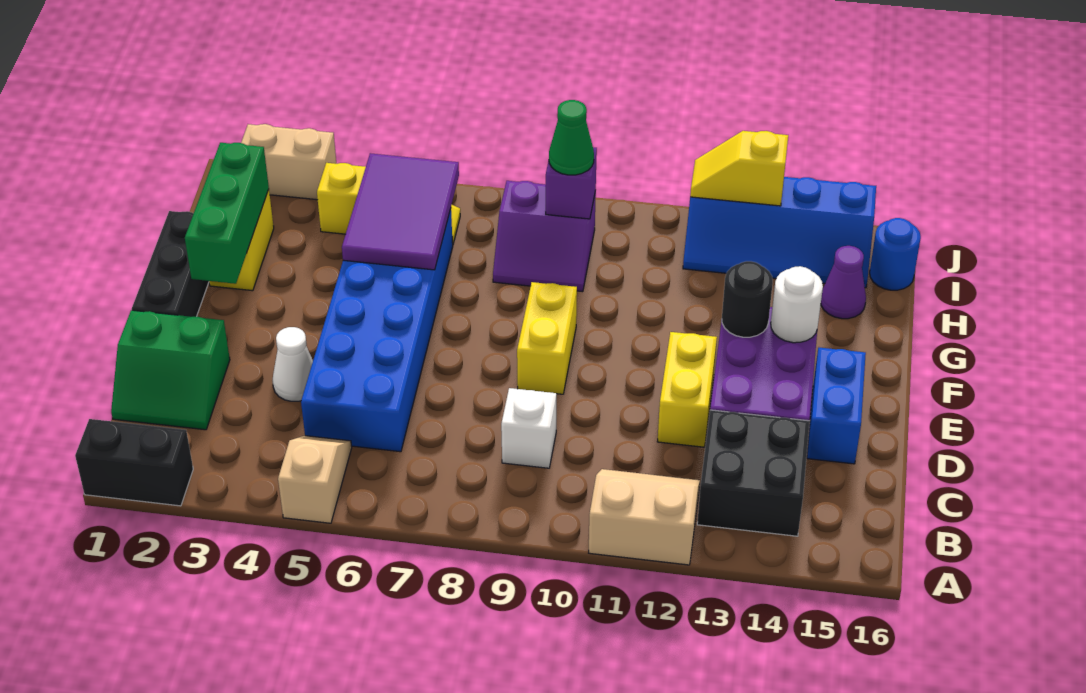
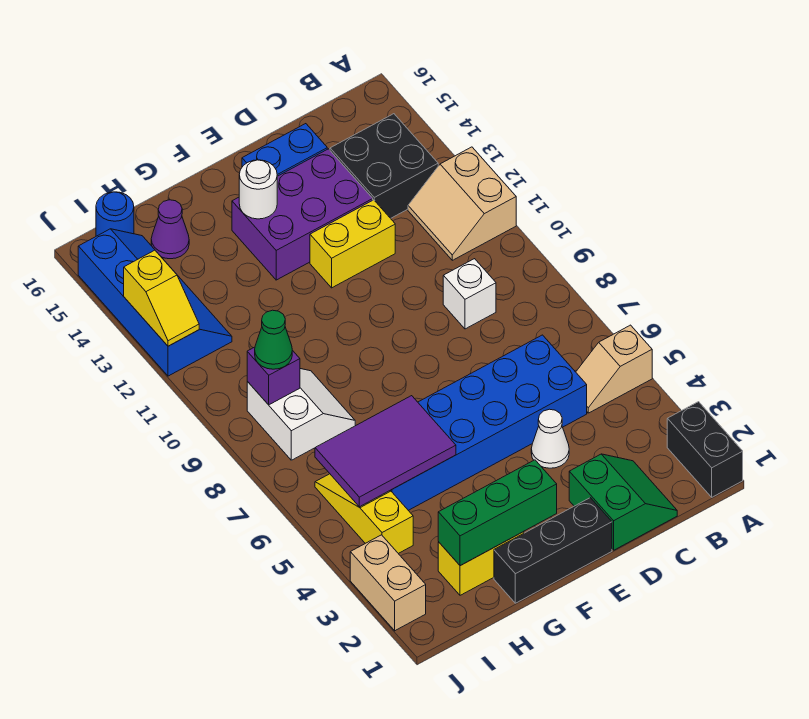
yellow 1x2 brick [517,282,577,394] -> none
black 1x1 round brick [722,261,773,337] -> none
purple 2x2 slope [493,181,596,292] -> white 2x2 slope [247,369,355,460]

